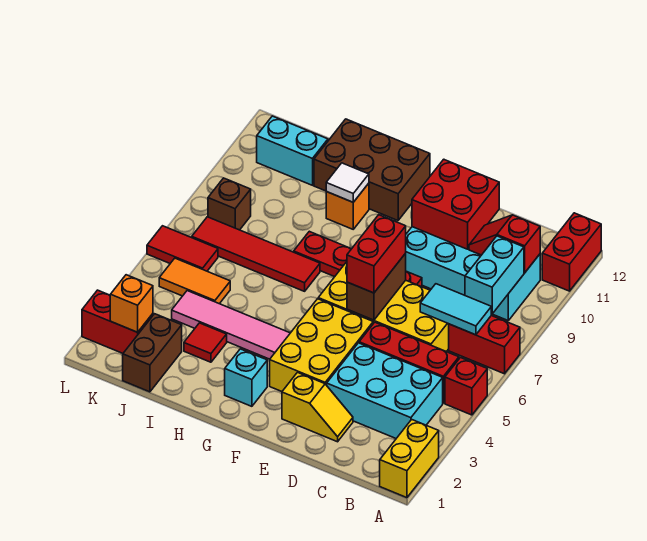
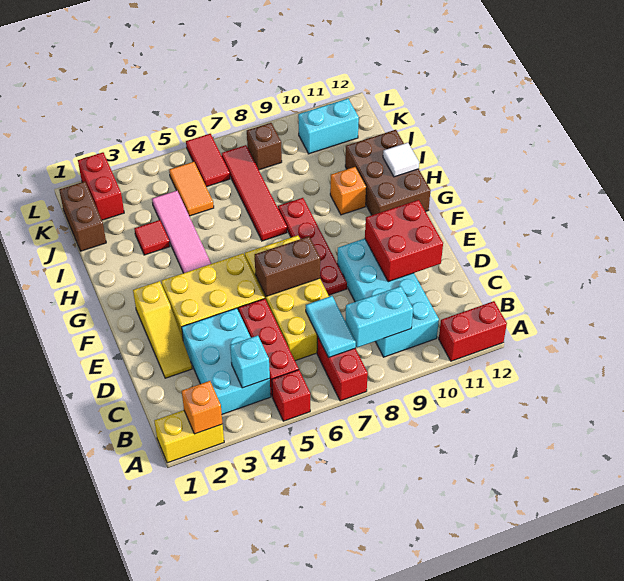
red 1x2 slope [469,215,540,273] -> none
yellow 1x2 slope [282,373,353,442] -> yellow 1x3 slope [133,281,192,378]
red 1x2 brick [347,215,406,293] -> none
cyan 1x1 brick [225,349,267,406] -> cyan 1x1 brick moved to [230,335,270,388]
white 1x1 tile [326,163,369,202] -> white 1x1 tile moved to [383,143,419,177]
brown 1x2 brick [123,314,182,392] -> brown 1x2 brick turned to [59,181,106,251]
cyan 1x2 brick [257,116,328,185] -> cyan 1x2 brick turned to [298,99,359,154]
orange 1x1 brick [110,275,153,332] -> orange 1x1 brick moved to [182,381,223,434]

